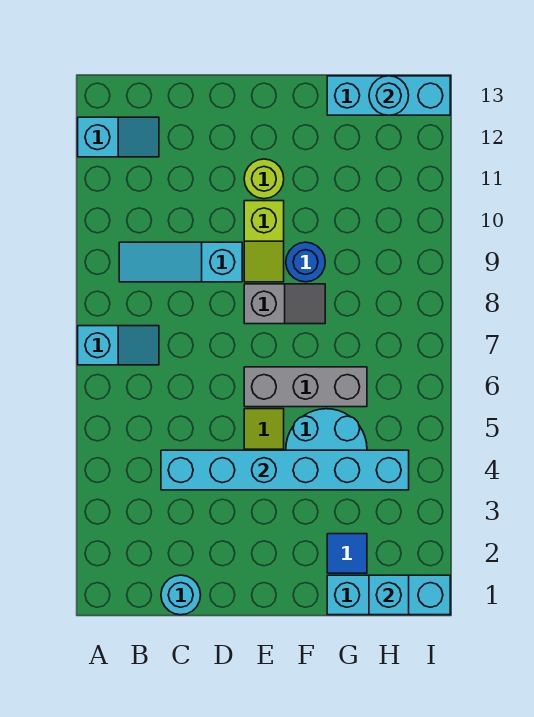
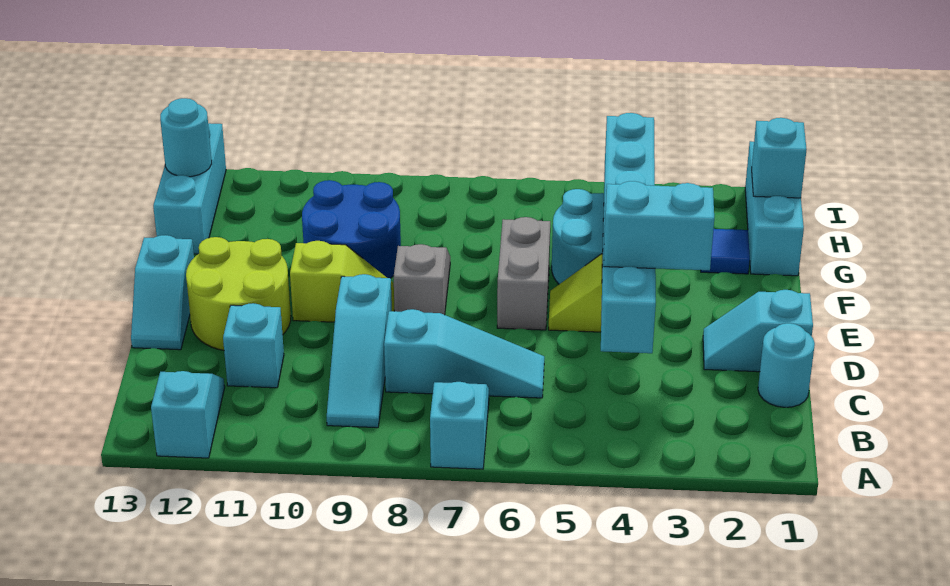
none -> cyan 1x3 slope [384,309,544,398]
none -> cyan 1x1 brick [223,303,284,388]
none -> cyan 1x2 slope [703,290,813,372]
none -> cyan 1x2 brick [604,181,714,270]
none -> cyan 1x2 slope [131,235,194,350]
grey 1x3 brick [244,367,367,407] -> grey 1x2 brick [497,217,550,330]
lime 1x1 round brick [244,159,284,199] -> lime 2x2 round brick [186,237,291,350]
blue 1x1 round brick [286,242,325,282] -> blue 2x2 round brick [302,180,401,278]

